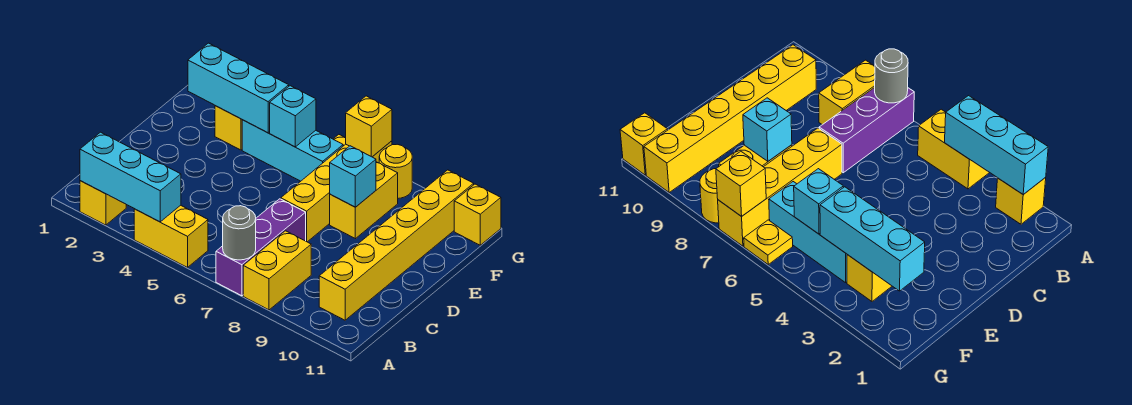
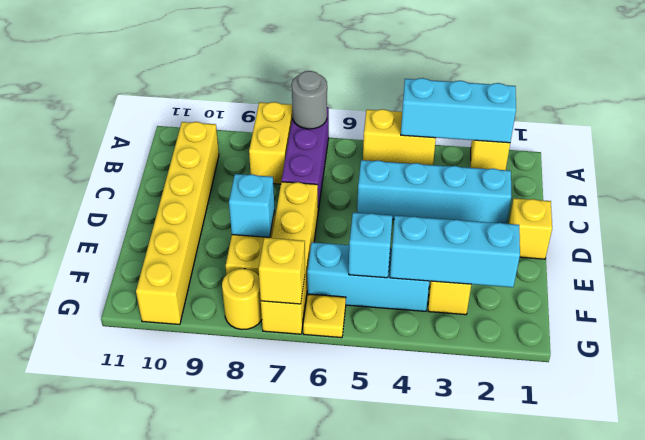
none -> cyan 1x4 brick [357,160,512,224]
yellow 1x1 brick [454,184,501,245] -> yellow 1x1 brick moved to [509,198,552,259]

